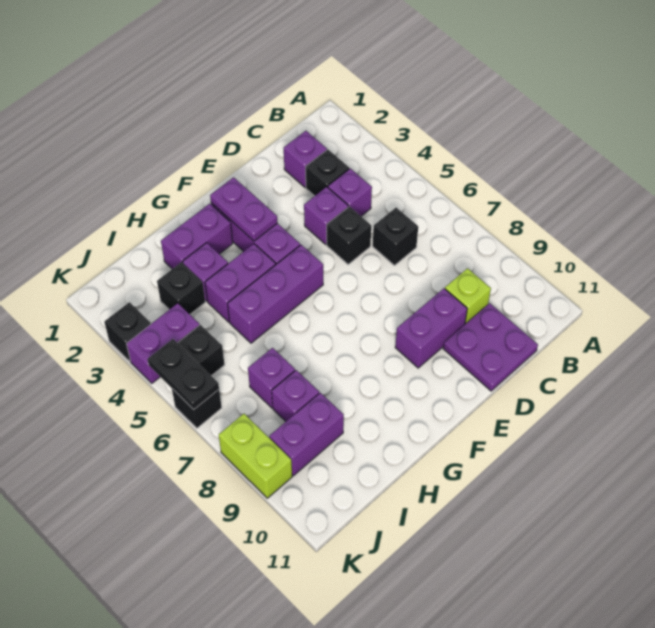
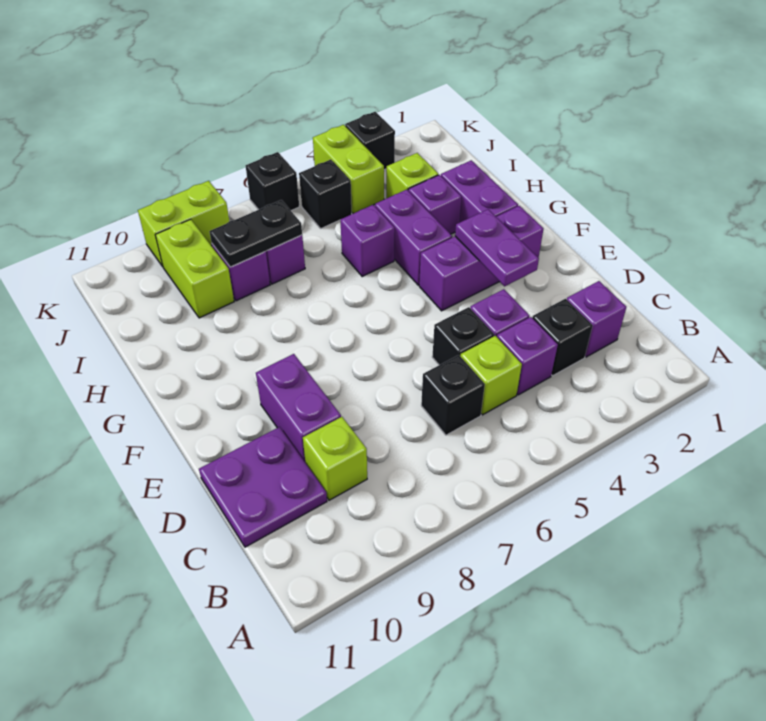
none -> lime 1x1 brick [460,336,522,415]
purple 1x2 plate [210,177,278,241] -> purple 1x2 plate turned to [455,209,539,286]
purple 1x3 brick [228,245,323,343] -> purple 1x1 brick [340,205,395,277]
black 1x1 brick [157,262,205,314] -> lime 1x1 brick [386,153,438,198]
purple 1x2 brick [269,393,344,476] -> lime 1x2 brick [156,219,234,318]
purple 1x2 brick [127,303,199,383] -> lime 1x2 brick [313,125,384,213]
black 1x2 plate [147,339,219,410] -> black 1x2 plate moved to [209,200,302,267]

